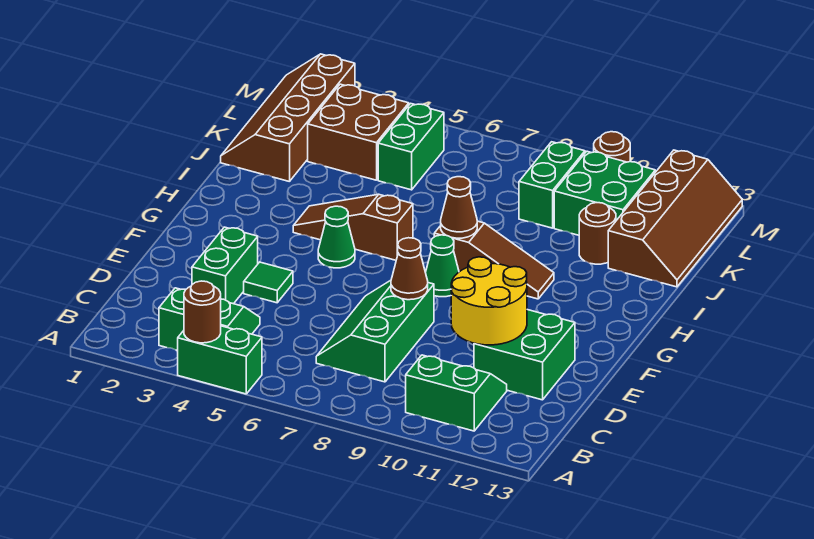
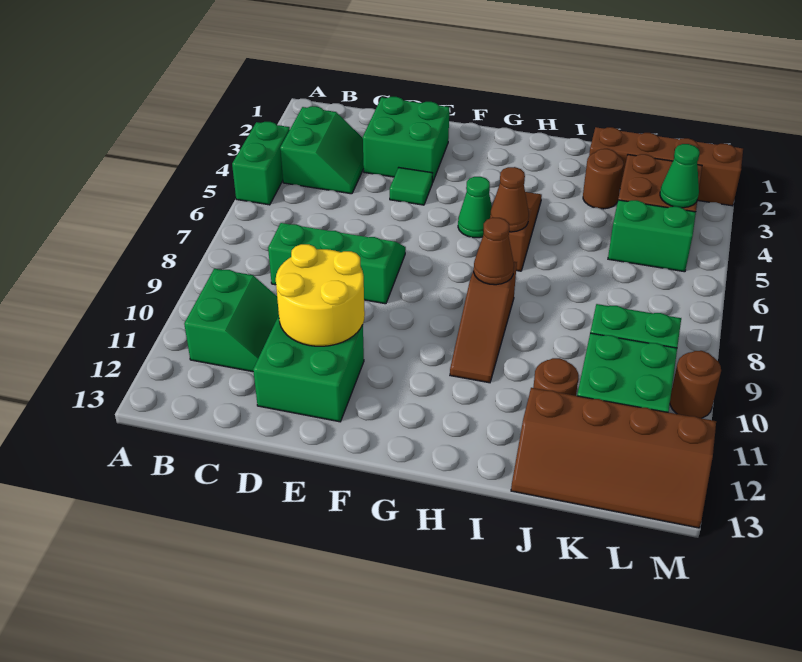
brown 1x1 round brick [184,281,221,343] -> brown 1x1 round brick moved to [583,149,624,209]
green 1x2 brick [192,227,258,304] -> green 2x2 brick [363,97,449,183]
brown 1x1 cone [391,238,428,300] -> brown 1x1 cone moved to [490,167,529,232]
green 1x1 cone [426,235,459,297] -> green 1x1 cone moved to [660,144,700,208]

